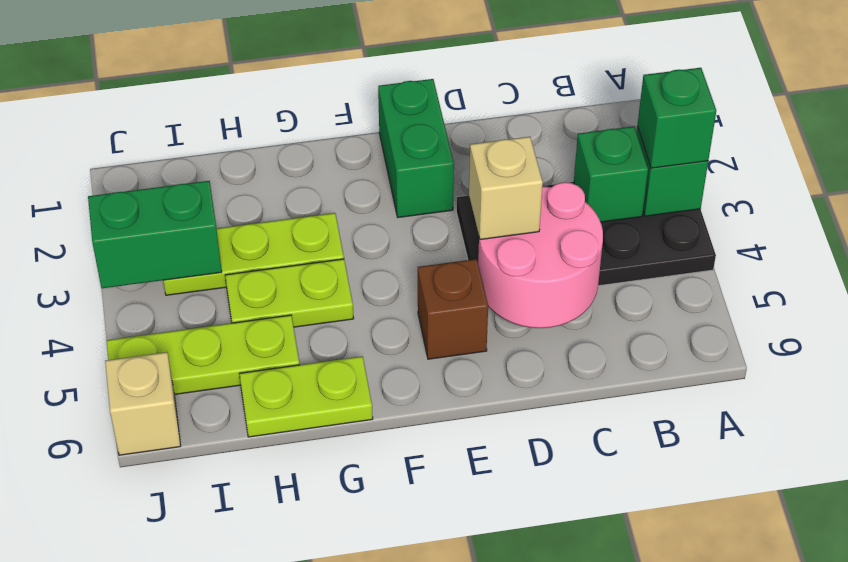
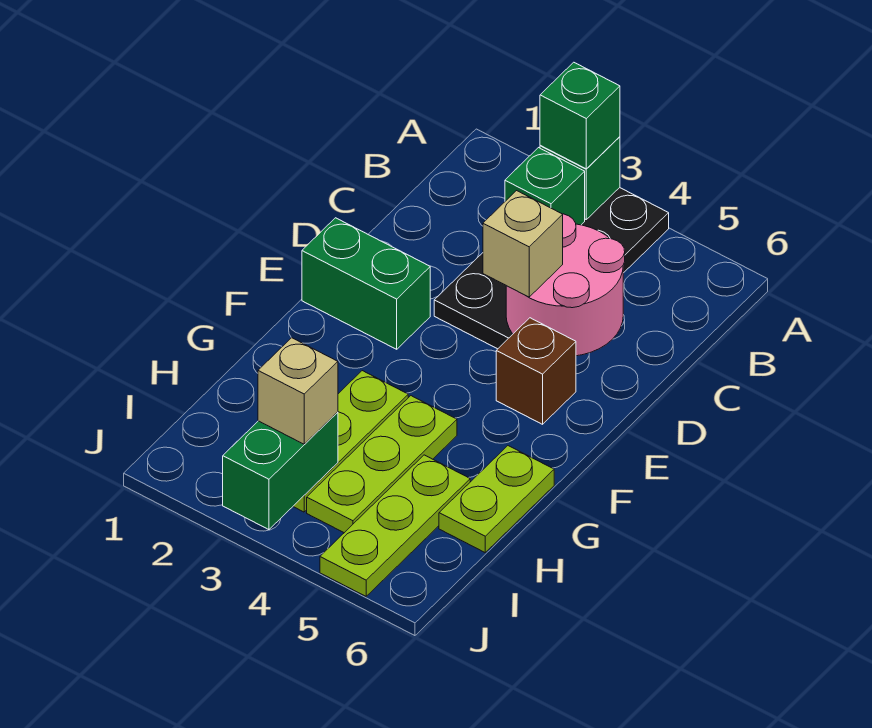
lime 1x2 plate [225,259,354,327] -> lime 1x3 plate [307,396,457,533]
tan 1x1 brick [105,352,181,455] -> tan 1x1 brick moved to [258,338,338,444]

